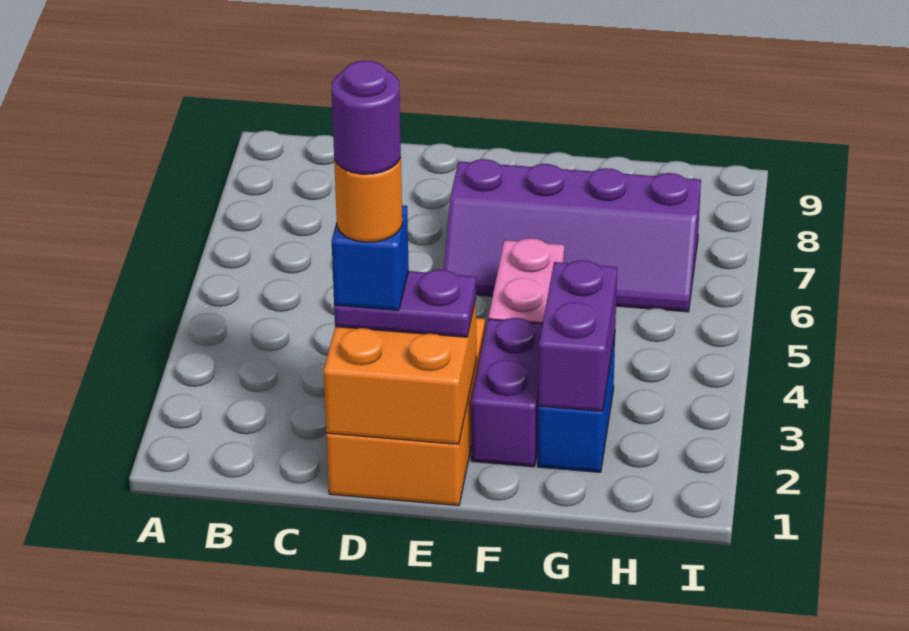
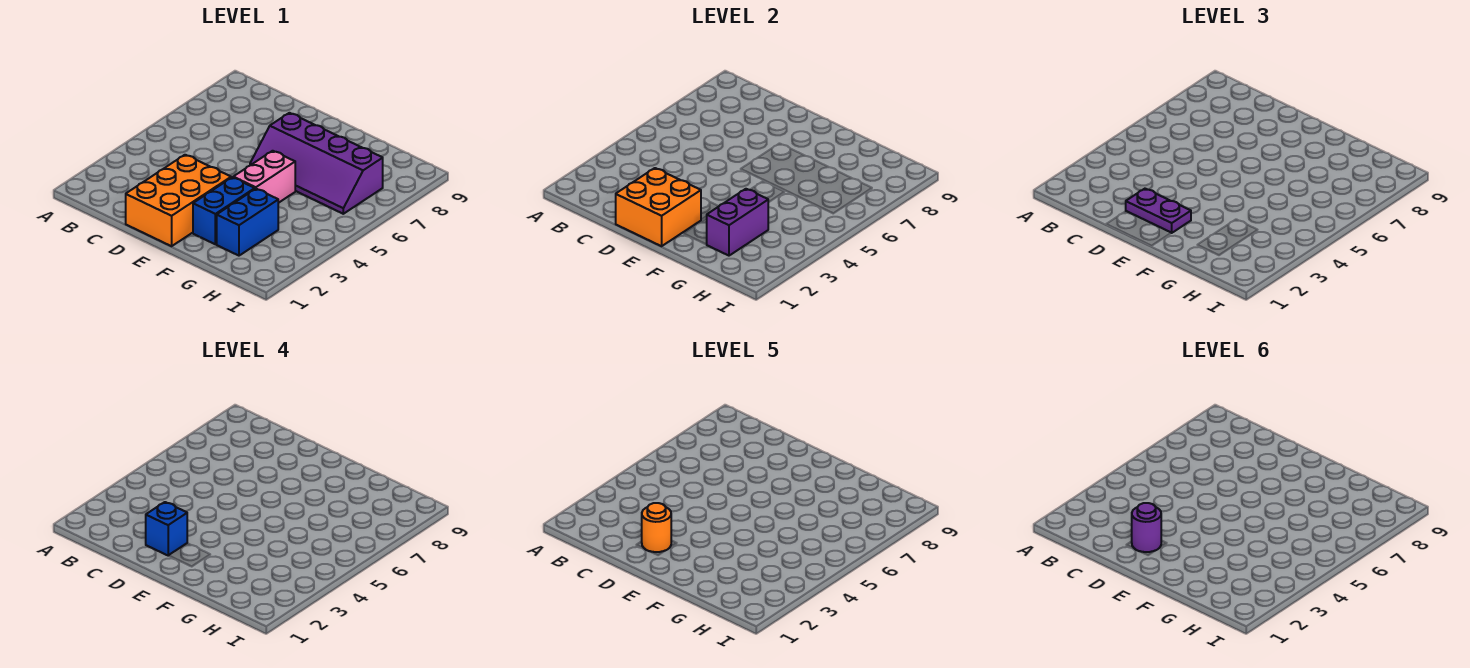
purple 1x2 brick [471,318,543,467] -> blue 1x2 brick [193,177,255,244]

